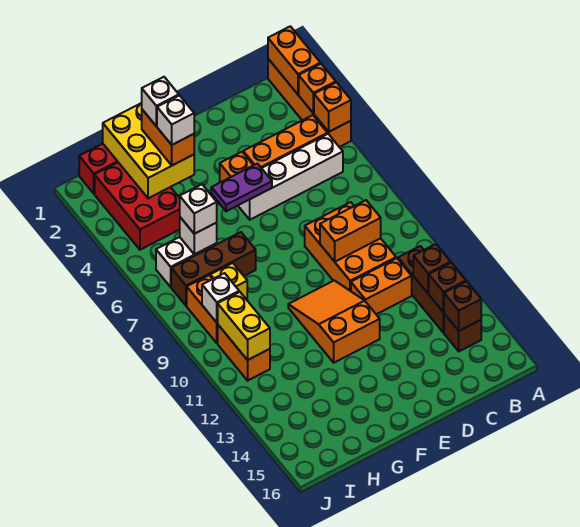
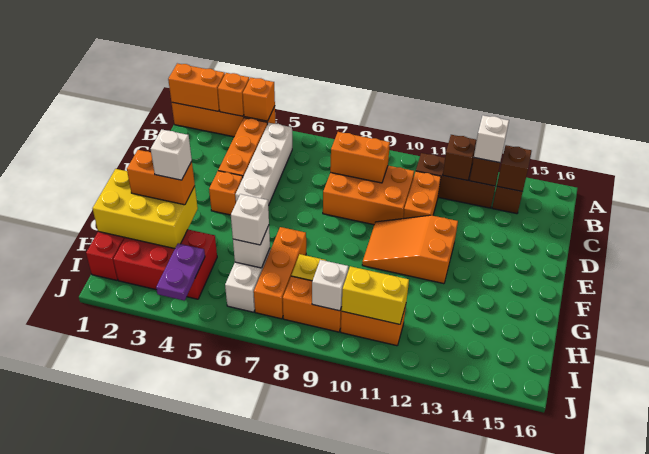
orange 1x2 brick [320,200,381,262] -> orange 1x2 brick turned to [330,132,390,183]
purple 1x2 plate [211,164,272,211] -> purple 1x2 plate moved to [156,243,205,301]
white 1x1 brick [142,77,179,126] -> white 1x1 brick moved to [474,115,509,163]
brown 1x3 brick [171,232,256,306] -> orange 1x3 brick [254,227,306,319]

